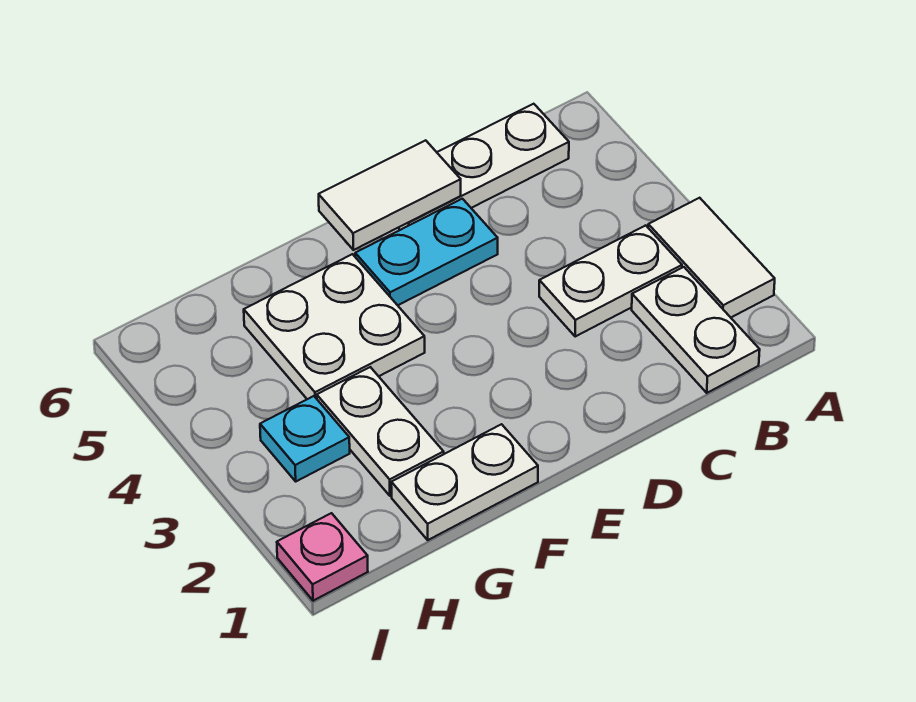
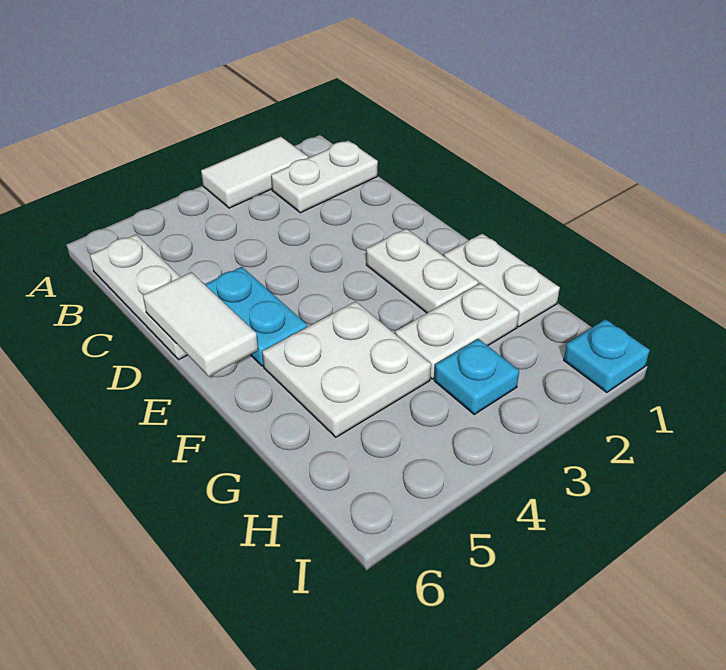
white 1x2 plate [539,225,682,337] -> white 1x2 plate moved to [366,229,478,313]
pink 1x1 plate [277,513,368,601] -> cyan 1x1 plate [564,319,650,392]

